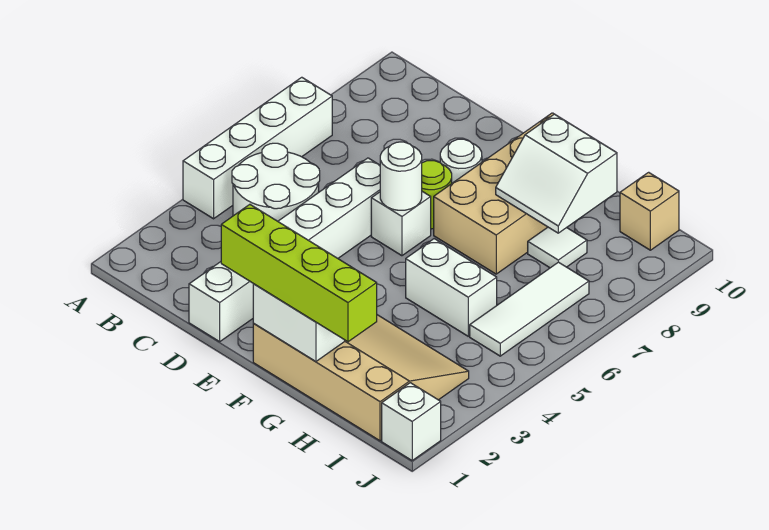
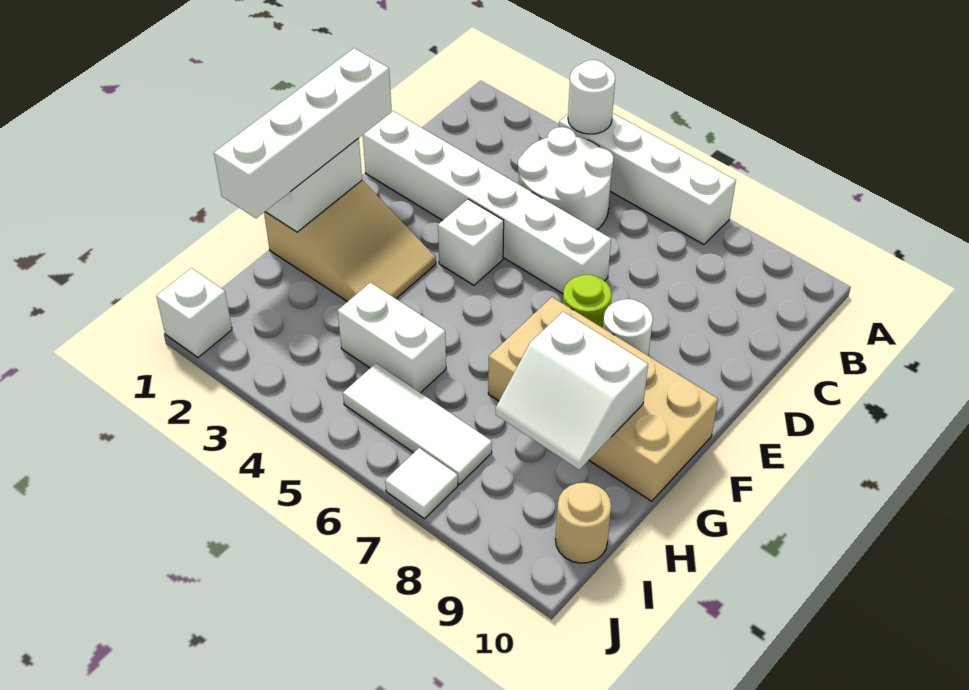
lime 1x4 brick [221,204,377,342] -> white 1x4 brick [214,48,392,218]
white 1x1 brick [371,192,431,256] -> white 1x1 brick moved to [438,199,504,285]
white 1x1 round brick [380,142,422,210] -> white 1x1 round brick moved to [568,60,615,134]
tan 3x4 slope [253,315,469,441] -> tan 2x3 slope [264,180,436,302]
white 1x2 brick [406,239,497,336] -> white 1x2 brick turned to [338,282,446,393]
white 2x2 slope [496,114,617,233] -> white 2x2 slope turned to [496,312,648,470]
white 1x1 tile [528,227,587,268] -> white 1x1 tile moved to [385,448,458,519]
tan 1x1 brick [620,172,679,250] -> tan 1x1 round brick [555,483,611,563]

